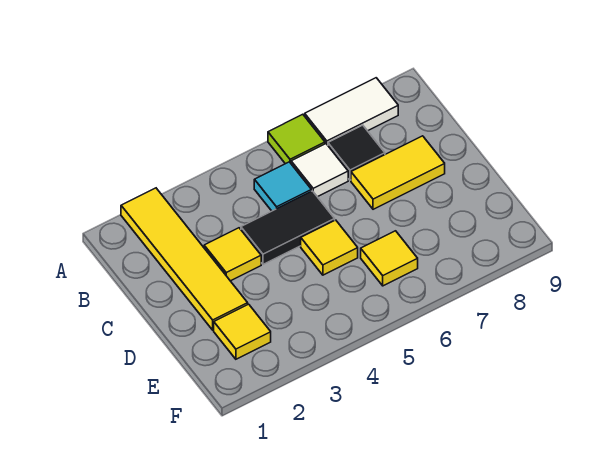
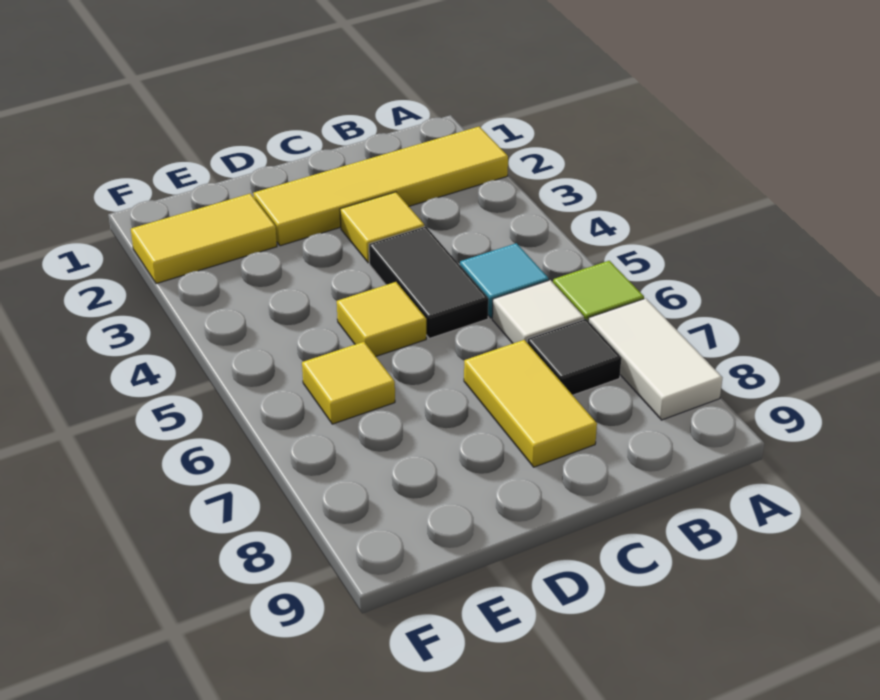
yellow 1x1 tile [214,304,271,359] -> yellow 1x2 tile [131,194,277,284]

